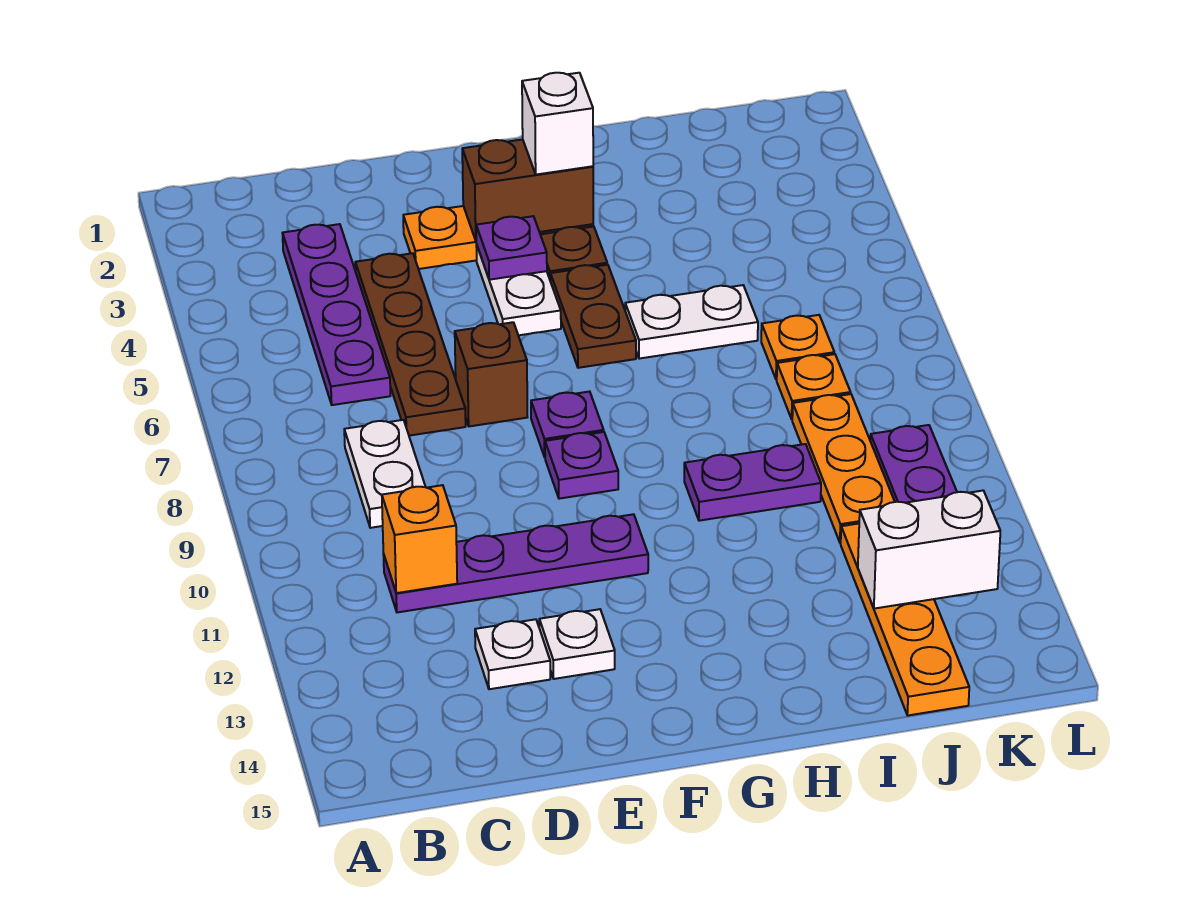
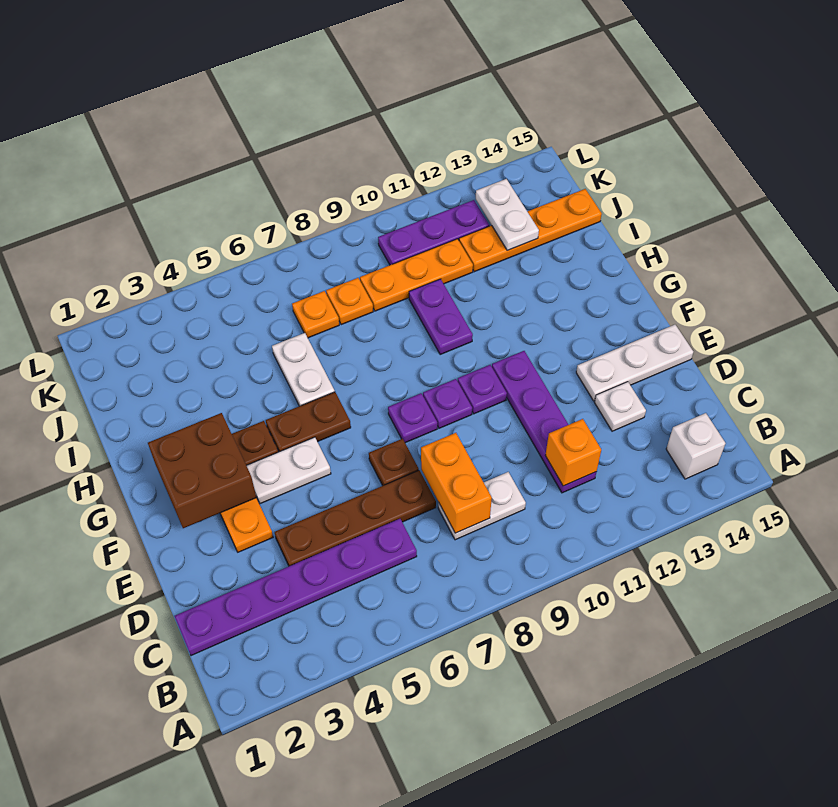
purple 1x4 plate [283,224,390,405] -> purple 1x6 plate [175,519,417,656]
none -> orange 1x2 brick [421,433,492,533]
brown 1x1 brick [455,322,527,426] -> brown 1x1 plate [369,439,419,486]
white 1x1 plate [539,609,615,679] -> white 1x3 plate [576,325,693,401]
brown 1x2 brick [462,139,593,240] -> brown 2x2 brick [148,413,256,528]
purple 1x1 plate [476,216,547,280] -> purple 1x1 plate moved to [458,365,507,414]
white 1x1 brick [522,73,593,175] -> white 1x1 brick moved to [666,413,725,479]
white 1x2 brick [858,491,1000,609] -> white 1x2 plate [476,179,539,250]

